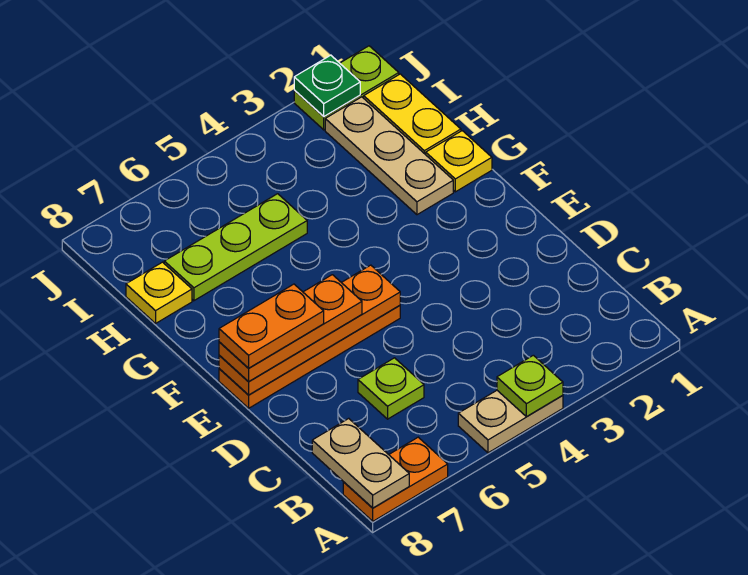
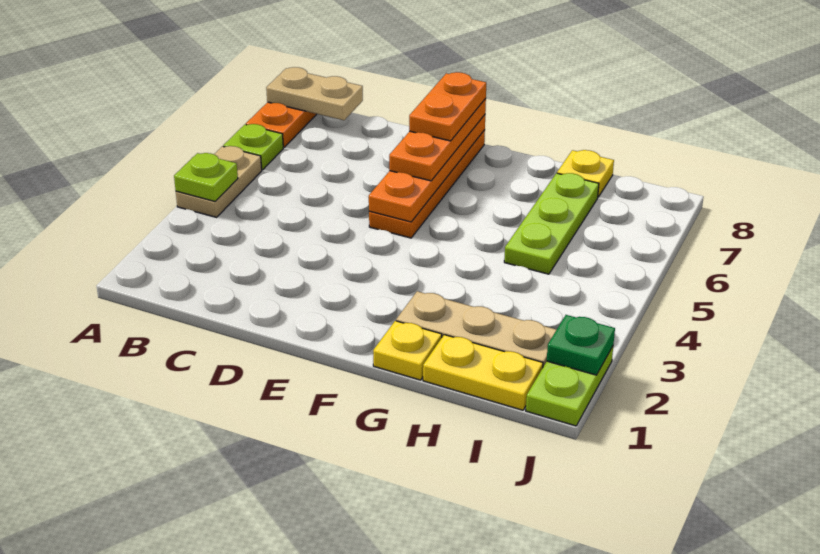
lime 1x1 plate [358,358,424,419] -> lime 1x1 plate moved to [223,124,283,170]

